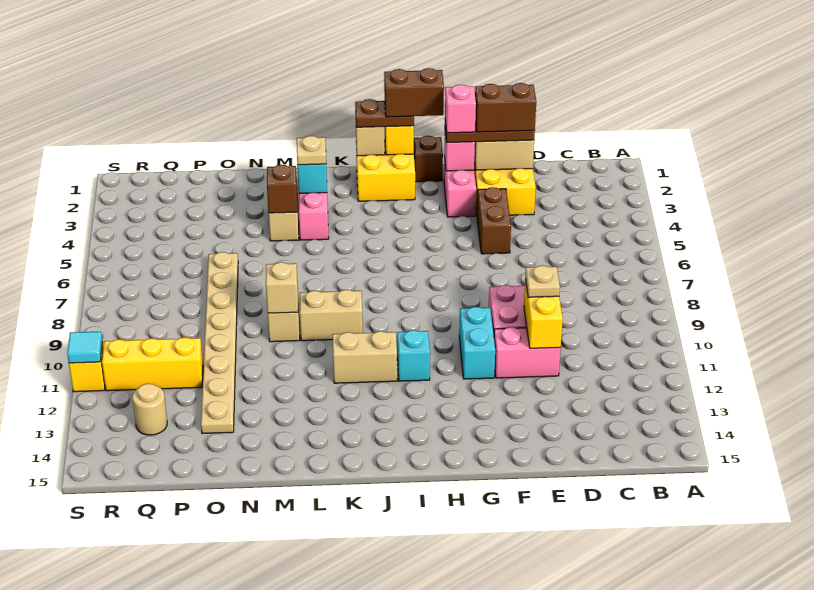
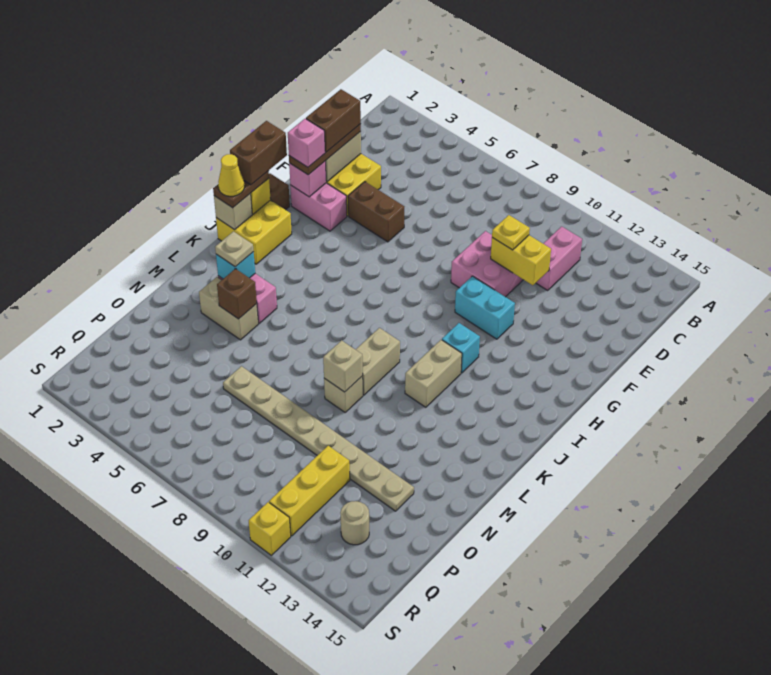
tan 1x1 plate [525,265,560,297] -> yellow 1x1 plate [492,215,530,250]
pink 1x2 brick [494,327,561,378] -> pink 1x2 brick moved to [536,226,582,291]
none -> yellow 1x1 cone [218,154,245,196]
cyan 1x1 tile [67,332,102,363] -> none

